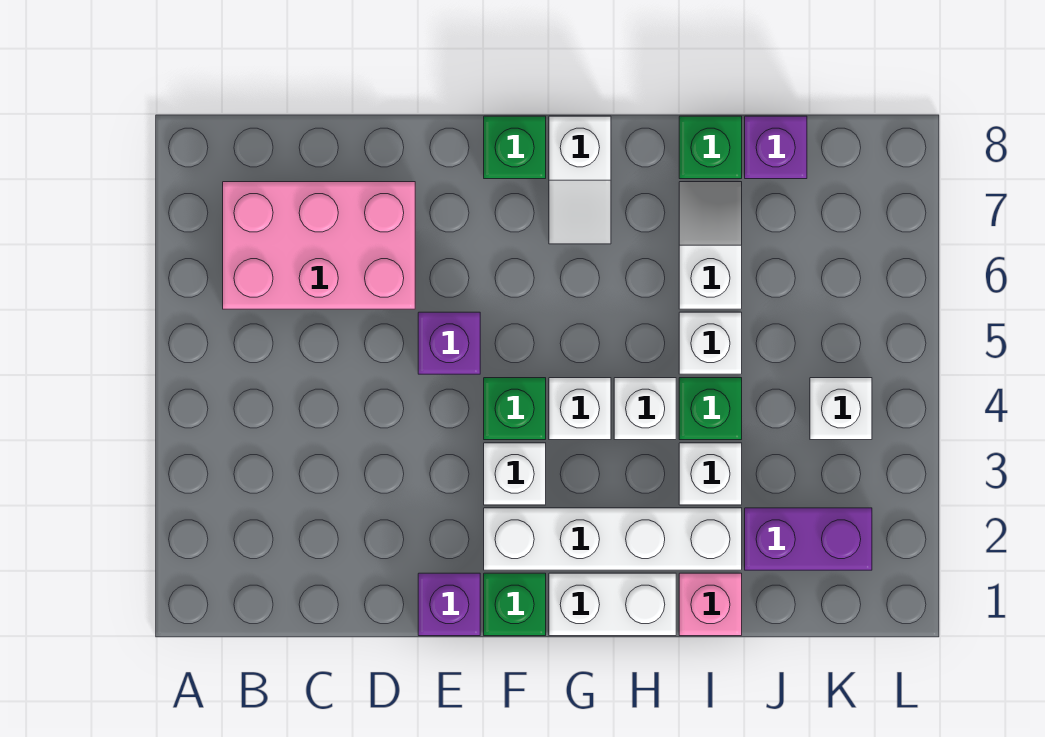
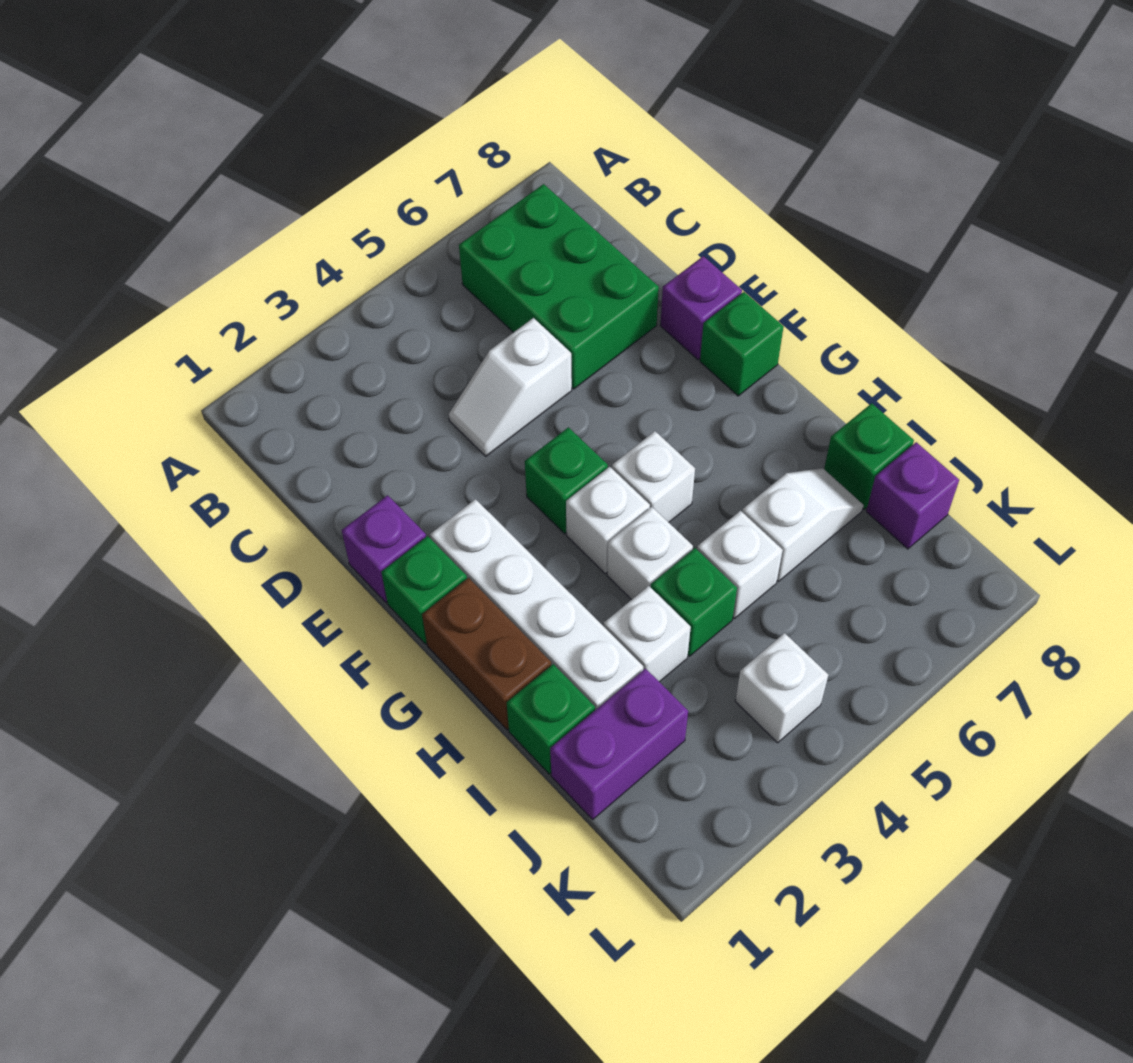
pink 2x3 brick [223,182,415,309] -> green 2x3 brick [459,184,659,389]
purple 1x1 brick [418,312,480,374] -> purple 1x1 brick moved to [660,256,742,360]
white 1x1 brick [484,443,546,505] -> white 1x1 brick moved to [612,431,695,522]
white 1x2 brick [549,573,676,636] -> brown 1x2 brick [422,578,551,730]
white 1x2 slope [549,116,611,244] -> white 1x2 slope moved to [449,318,572,456]
pink 1x1 brick [679,573,742,636] -> green 1x1 brick [507,664,595,774]
purple 1x2 brick [745,508,872,570] -> purple 1x2 brick turned to [550,668,688,819]

